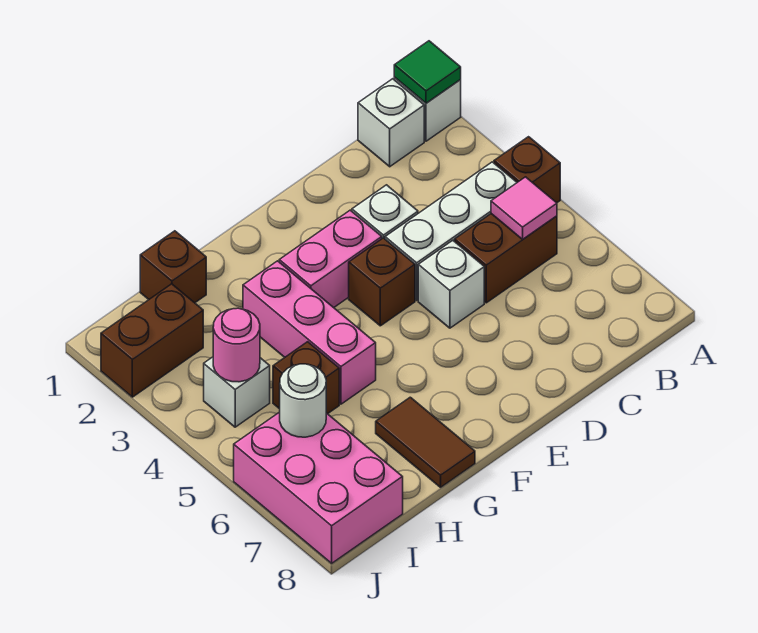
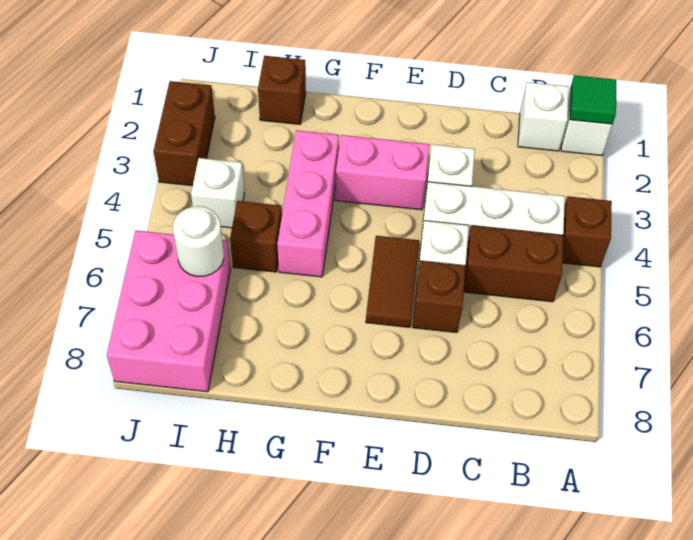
pink 1x1 tile [491,177,557,239] -> none
brown 1x1 brick [349,238,415,326] -> brown 1x1 brick moved to [413,261,466,333]
brown 1x2 tile [376,397,475,487] -> brown 1x2 tile moved to [366,236,419,327]
brown 1x2 brick [101,284,203,397] -> brown 1x2 brick turned to [154,81,215,186]
pink 1x1 round brick [213,308,260,382] -> none

